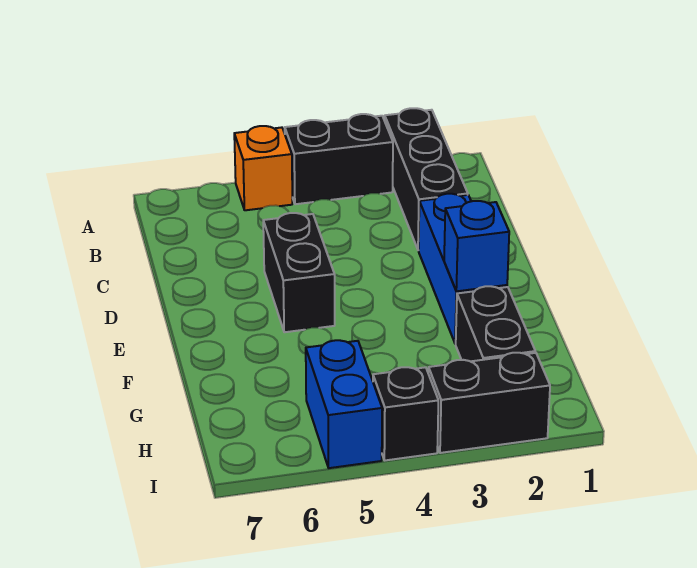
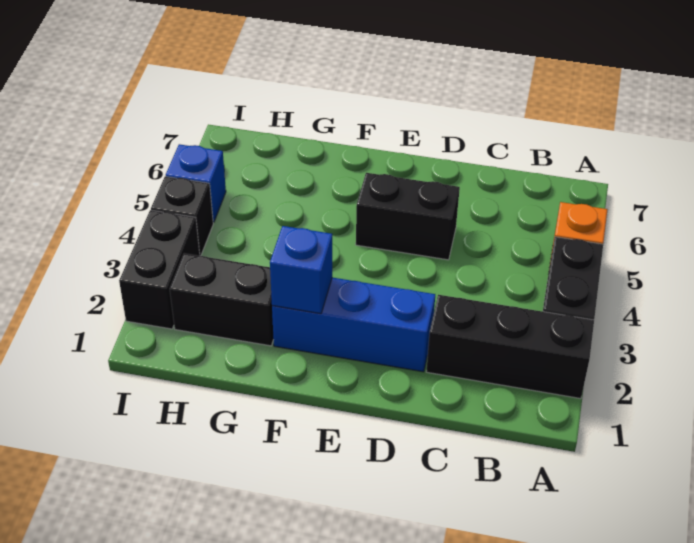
blue 1x2 brick [306,340,382,468] -> blue 1x1 brick [166,144,226,223]

